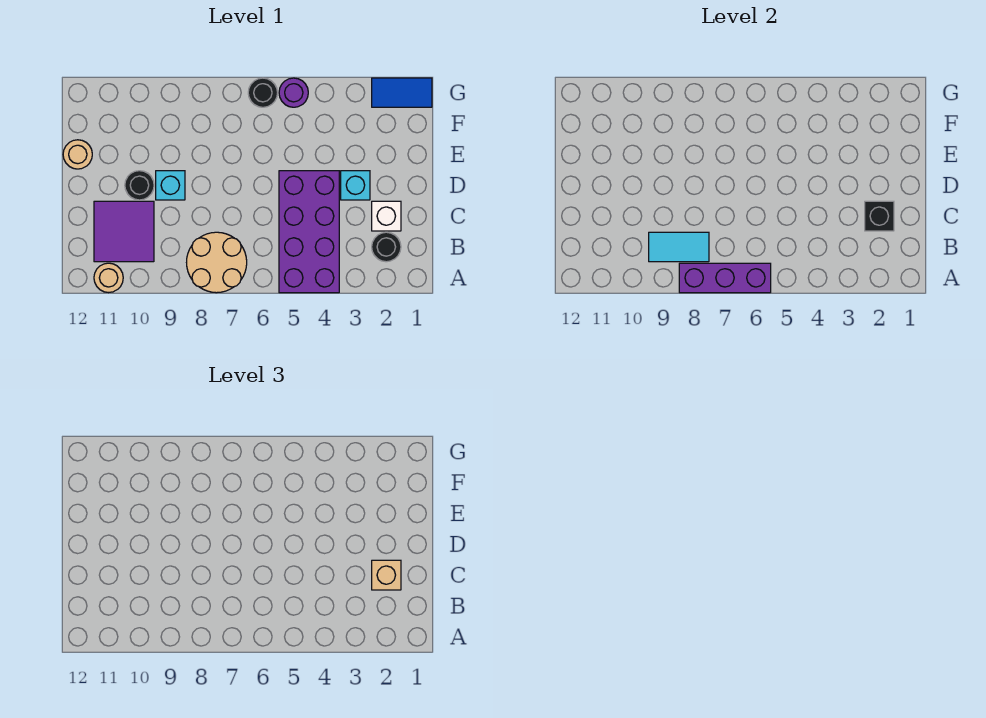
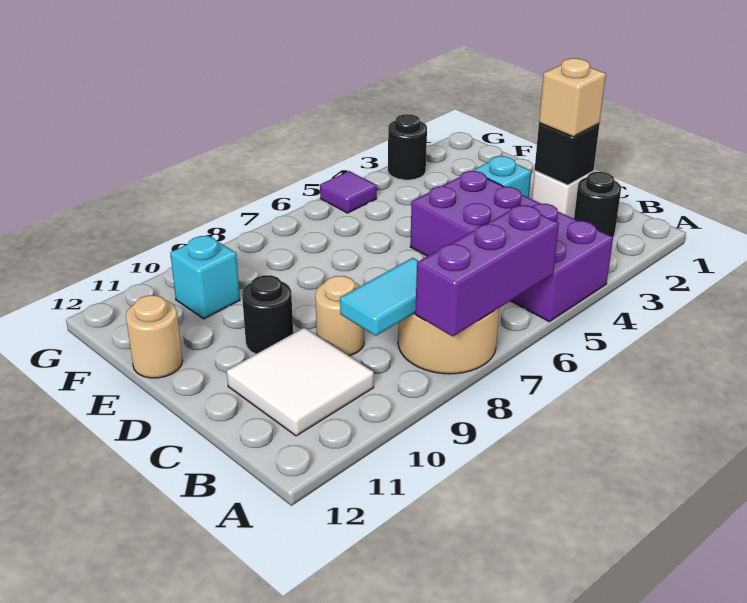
tan 1x1 round brick [94,263,123,293] -> tan 1x1 round brick moved to [315,276,364,356]
purple 2x2 tile [94,201,154,262] -> white 2x2 tile [227,327,374,436]
cyan 1x1 brick [156,171,185,200] -> cyan 1x1 brick moved to [170,235,240,319]
blue 1x2 tile [372,78,432,107] -> none
purple 1x1 round brick [279,78,308,107] -> purple 1x1 tile [320,171,377,213]
black 1x1 round brick [248,78,278,107] -> black 1x1 round brick moved to [388,114,427,180]

